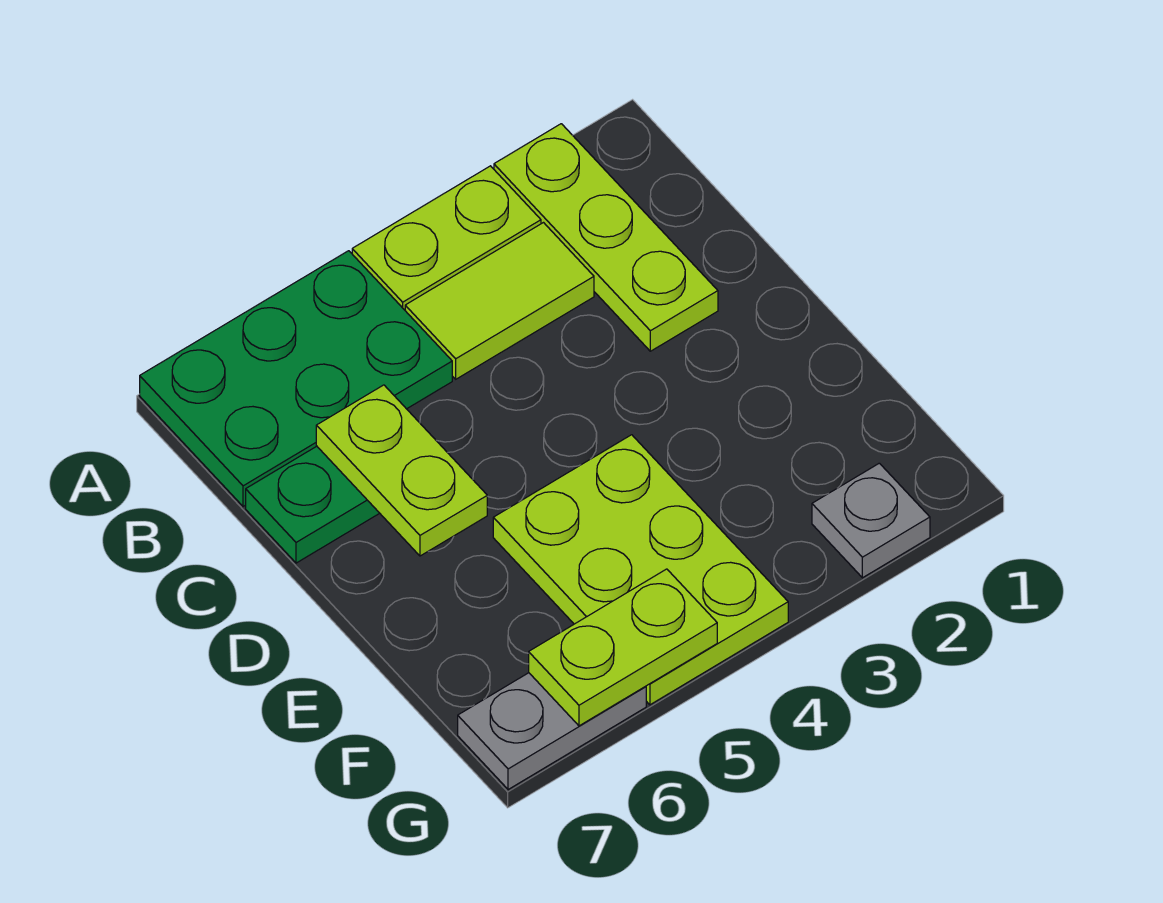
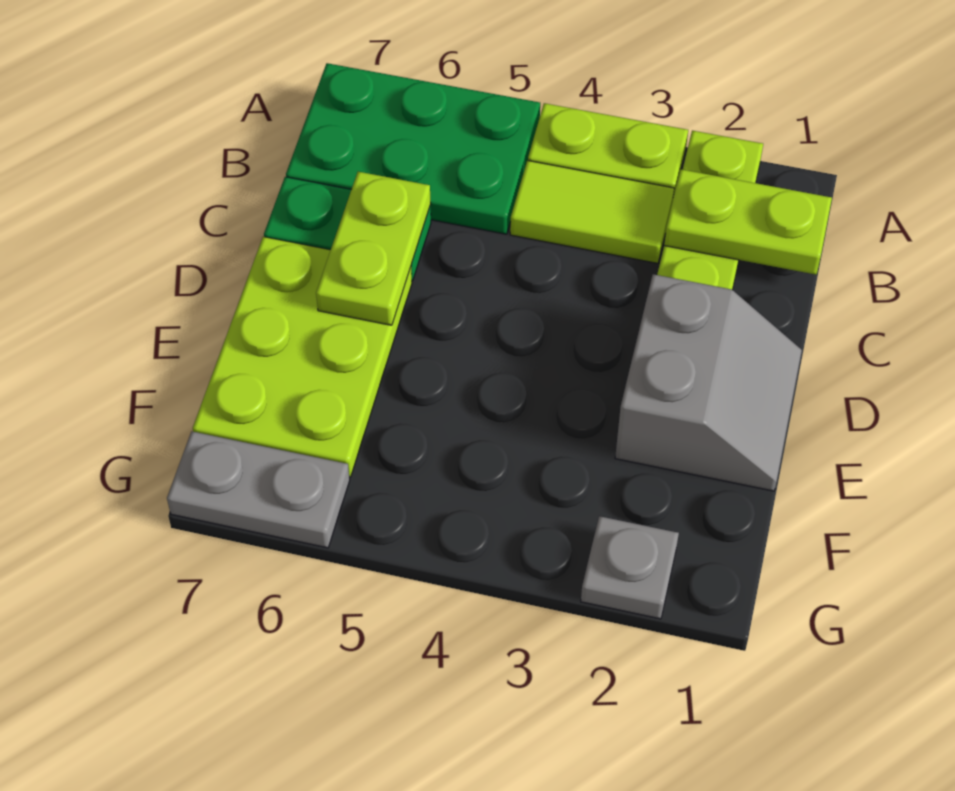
none -> grey 2x2 slope [615,274,802,491]
lime 2x3 plate [493,435,788,705] -> lime 2x3 plate moved to [193,237,412,477]
lime 1x2 plate [529,569,717,726] -> lime 1x2 plate moved to [664,169,832,275]

